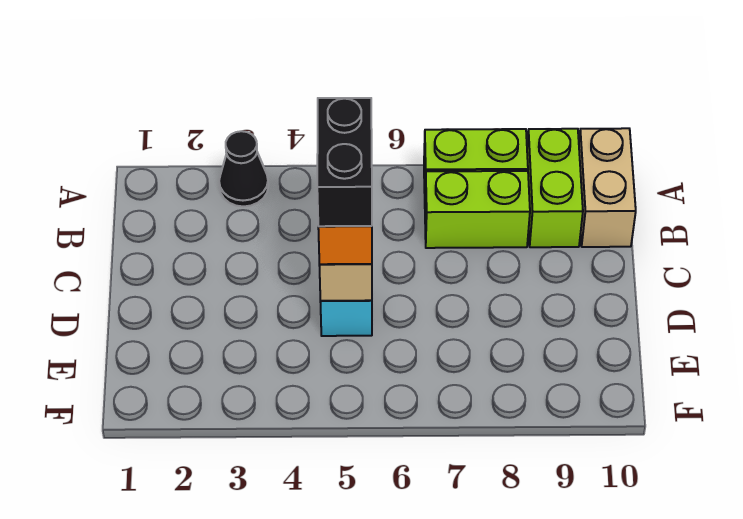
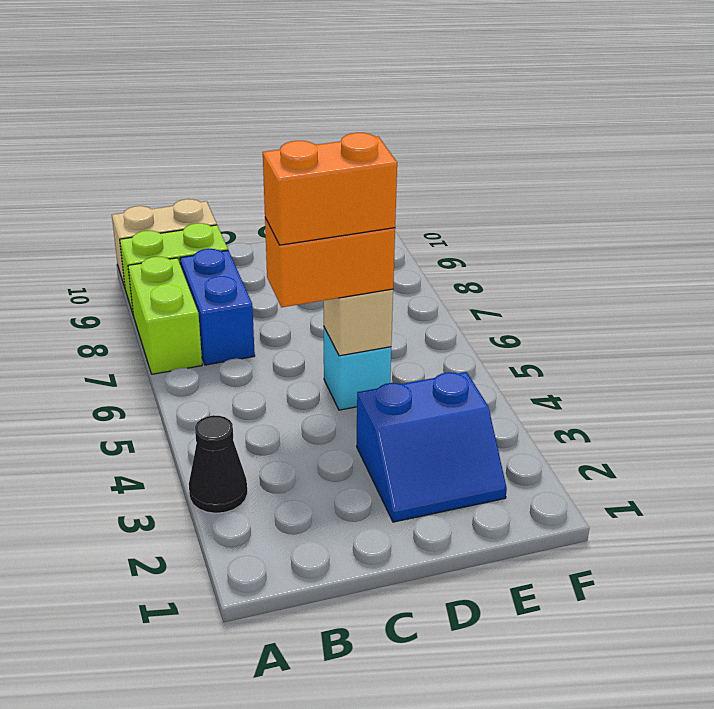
lime 1x2 brick [425,171,530,248] -> blue 1x2 brick [180,249,255,365]
black 1x2 brick [317,98,372,226] -> orange 1x2 brick [263,133,397,245]
none -> blue 2x2 slope [357,372,507,522]

